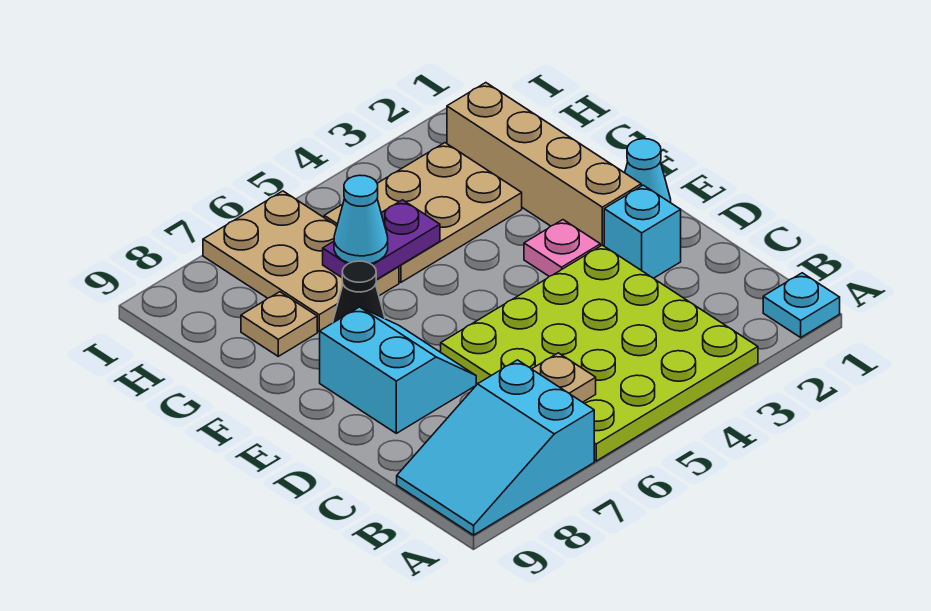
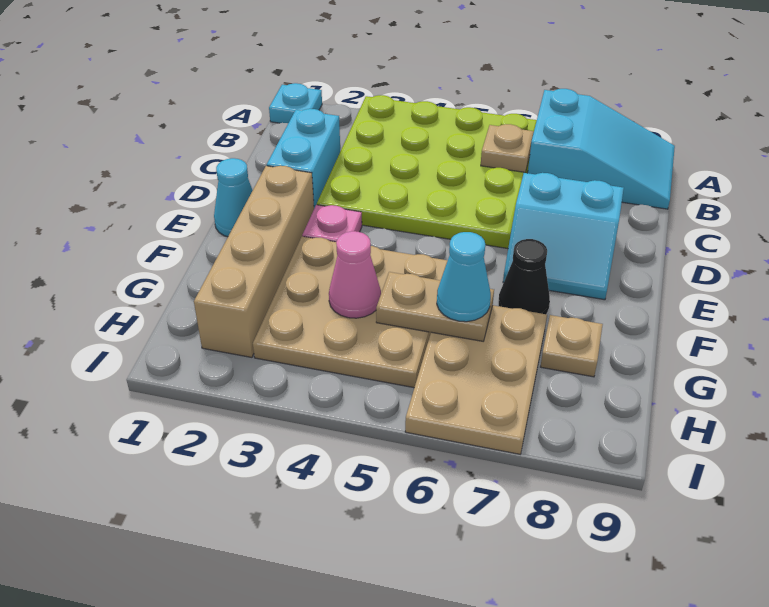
cyan 1x1 brick [604,185,681,278] -> cyan 1x2 brick [267,109,340,208]
cyan 2x2 slope [320,307,476,433] -> cyan 2x2 slope turned to [503,173,624,300]
tan 2x3 plate [324,143,522,282] -> tan 3x3 plate [253,237,448,388]
none -> pink 1x1 cone [329,231,381,318]
purple 1x2 plate [323,200,440,280] -> tan 1x2 plate [376,272,494,341]

